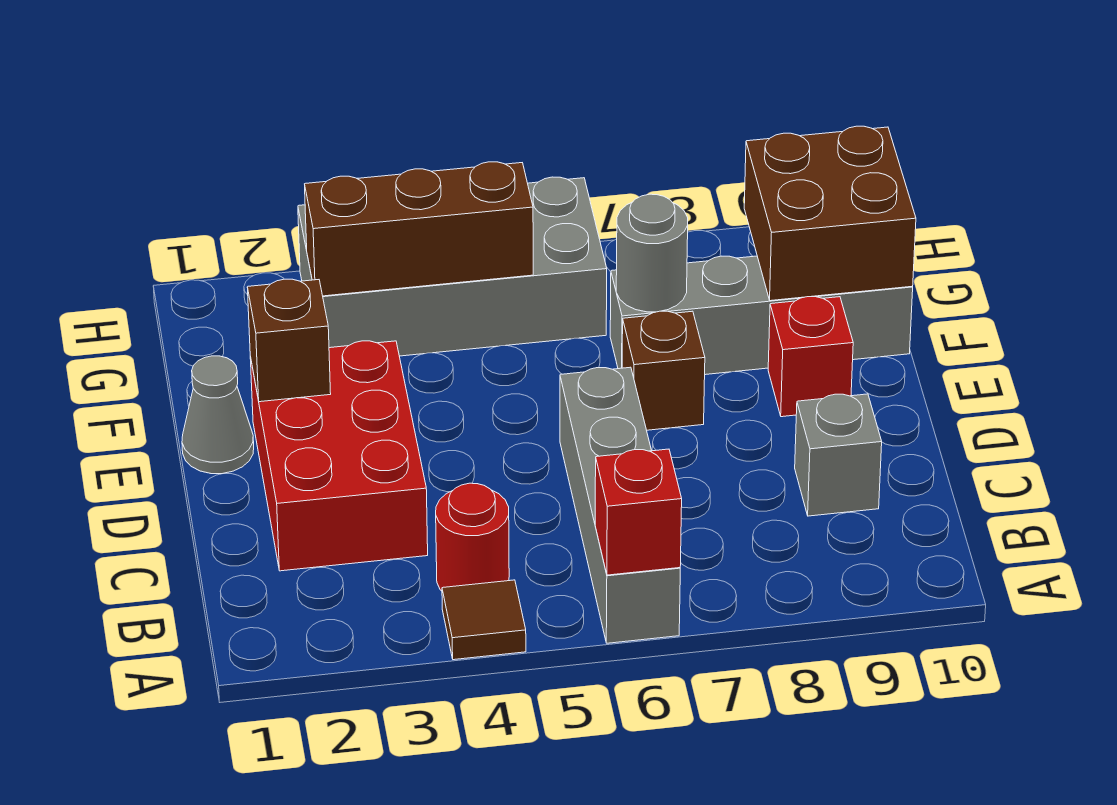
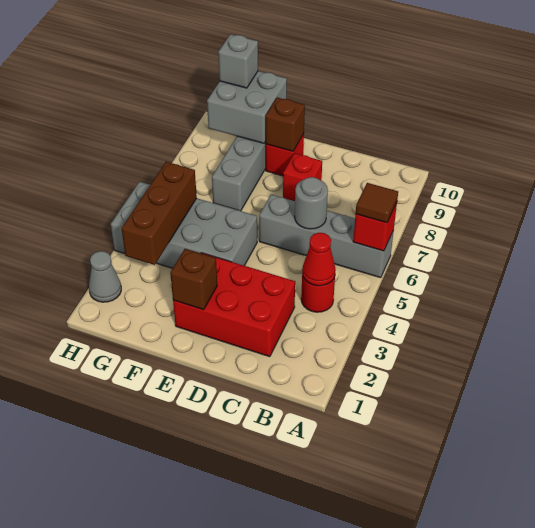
brown 1x1 tile [442,580,526,660] -> brown 1x1 tile moved to [356,183,398,223]
none -> red 1x1 cone [302,233,336,286]
grey 1x1 brick [795,394,882,516] -> grey 1x1 brick moved to [218,34,258,88]
none -> red 1x1 brick [283,153,322,201]
grey 1x1 cone [182,356,254,474] -> grey 1x1 cone moved to [89,251,121,302]
brown 1x1 brick [622,311,705,430] -> brown 1x1 brick moved to [266,98,305,151]
grey 1x1 round brick [616,194,688,312] -> grey 1x1 round brick moved to [295,177,328,229]
brown 2x2 brick [744,126,916,301] -> grey 2x2 brick [207,71,287,143]
grey 2x4 brick [298,177,607,356] -> grey 2x4 brick turned to [111,182,257,268]

